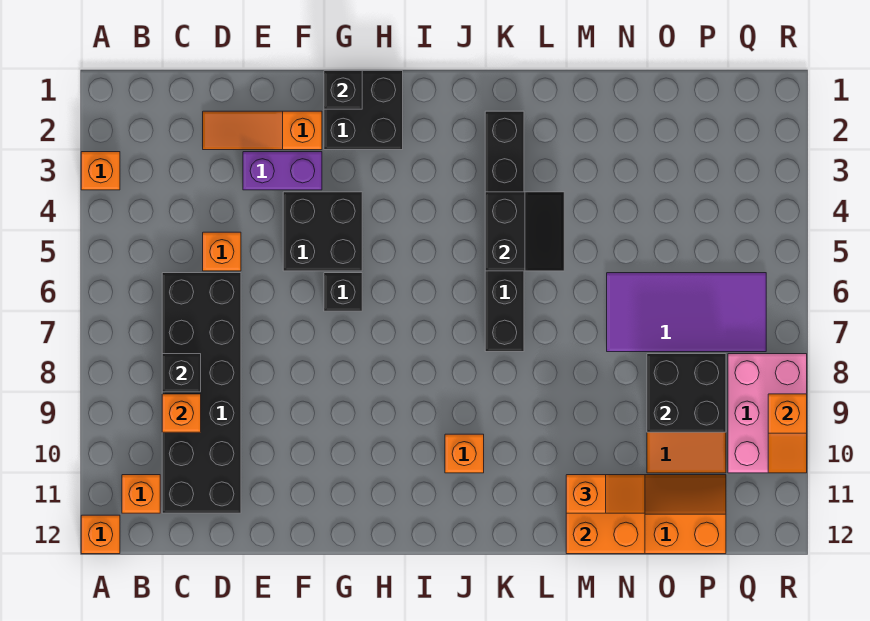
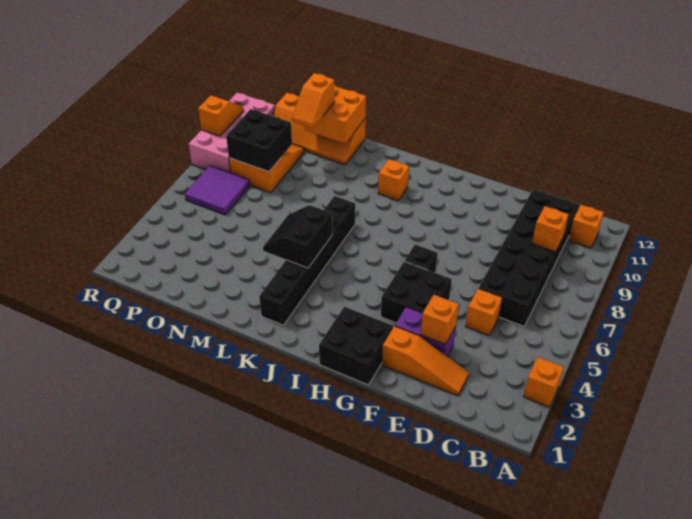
orange 1x1 brick [81,515,120,554] -> orange 1x1 brick moved to [421,295,459,344]
black 1x1 brick [162,354,201,392] -> none
black 1x1 brick [324,71,362,109] -> none
orange 1x2 slope [566,475,645,513] -> orange 1x2 slope turned to [292,73,335,128]
purple 2x4 tile [607,273,766,352] -> purple 2x2 tile [185,166,250,215]
pink 2x3 brick [728,354,807,473] -> pink 2x4 brick [189,93,275,172]

